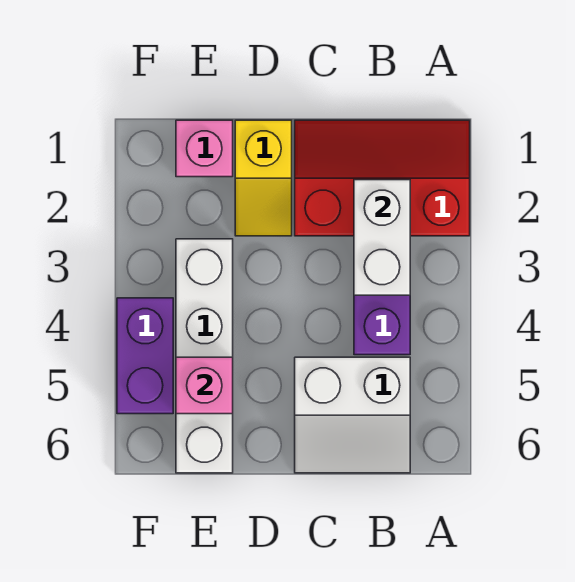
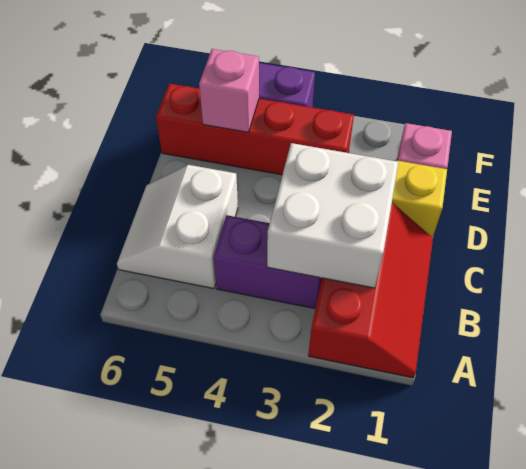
white 1x2 brick [354,180,410,295] -> white 2x2 brick [267,143,398,288]
white 1x4 brick [176,239,233,473] -> red 1x4 brick [156,84,354,175]

